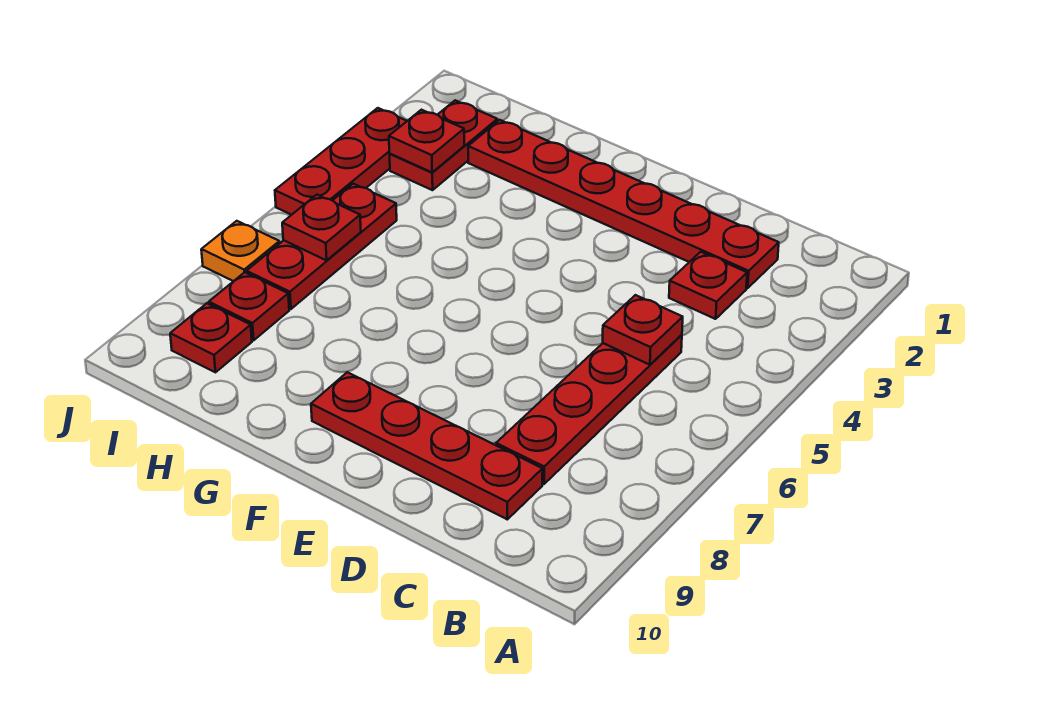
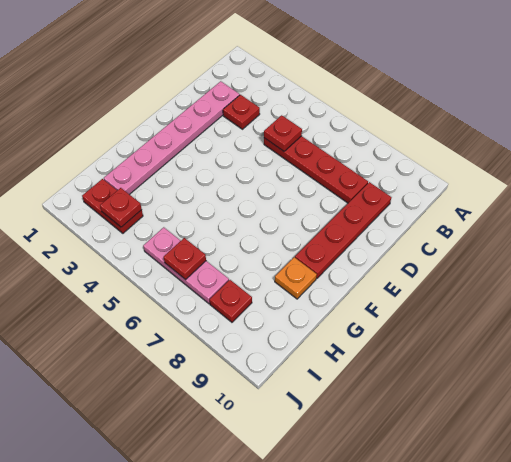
red 1x6 plate [468,120,779,288] -> pink 1x6 plate [104,81,240,195]
red 1x3 plate [246,184,397,309] -> pink 1x3 plate [143,227,229,304]
red 1x1 plate [170,303,252,372] -> none
red 1x3 plate [275,108,407,215] -> none
orange 1x1 plate [201,221,280,281] -> orange 1x1 plate moved to [275,257,317,299]

